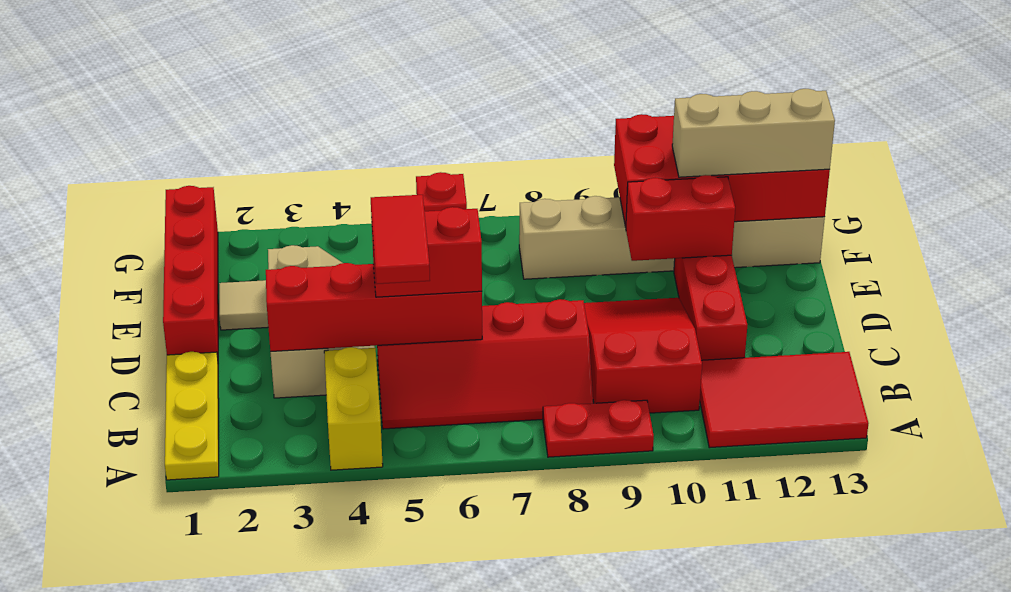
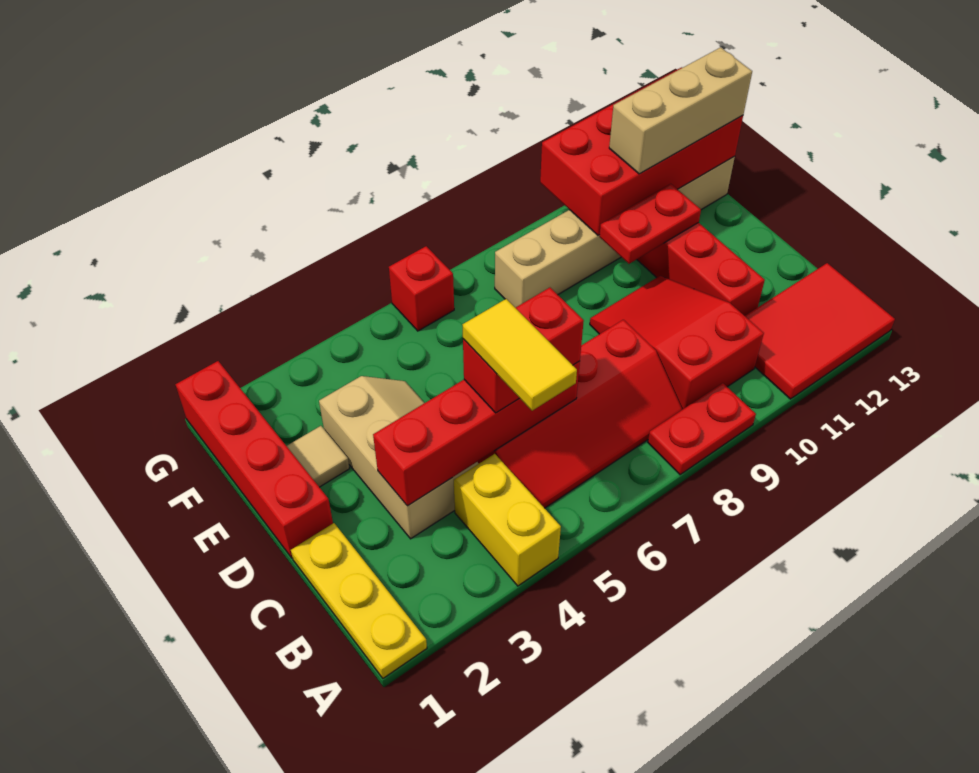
red 1x2 tile [371,195,430,284] -> yellow 1x2 tile [463,299,577,411]
red 1x2 brick [626,175,735,261] -> red 1x2 plate [599,184,701,264]

